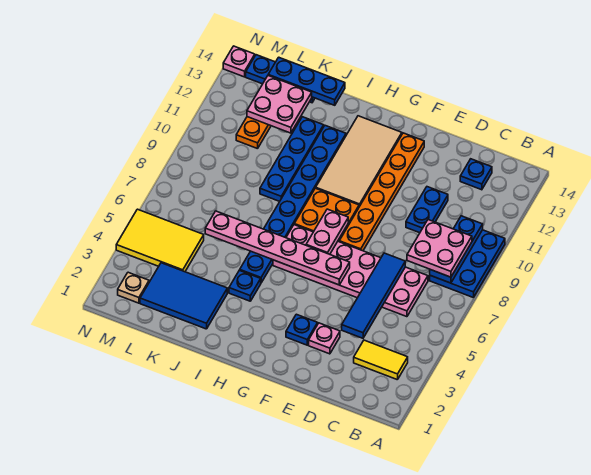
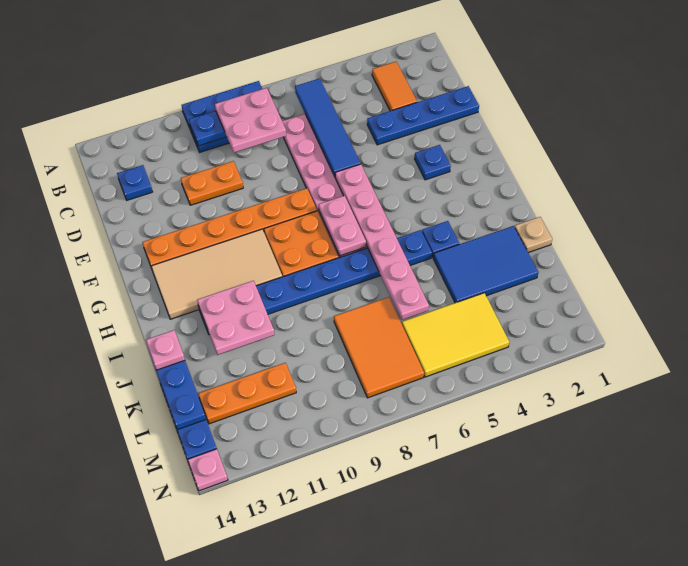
yellow 1x2 tile [354,340,408,380] -> orange 1x2 tile [372,62,417,111]
blue 1x4 tile [342,253,405,338] -> blue 1x4 tile turned to [295,78,361,177]
blue 1x2 plate [406,187,448,233] -> orange 1x2 plate [181,161,243,205]
pink 1x1 plate [309,323,340,354] -> pink 1x1 plate moved to [146,330,185,370]
pink 1x2 plate [306,209,348,254] -> pink 1x2 plate turned to [319,196,366,256]
blue 2x3 tile [140,263,227,329] -> blue 2x3 tile turned to [433,226,538,303]
blue 1x4 plate [260,117,324,201] -> blue 1x4 plate moved to [367,86,479,145]
none -> orange 2x3 tile [334,297,424,398]
pink 2x2 plate [247,76,312,133] -> pink 2x2 plate moved to [197,281,274,355]
yellow 2x3 tile [116,209,204,272] -> yellow 2x3 tile turned to [402,293,509,377]
tan 1x1 plate [118,272,149,303] -> tan 1x1 plate moved to [515,217,552,253]

